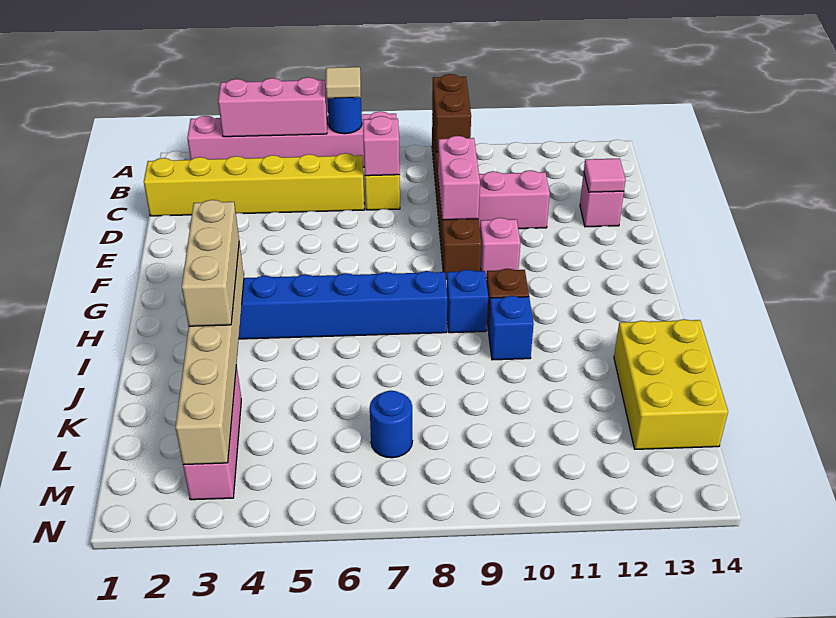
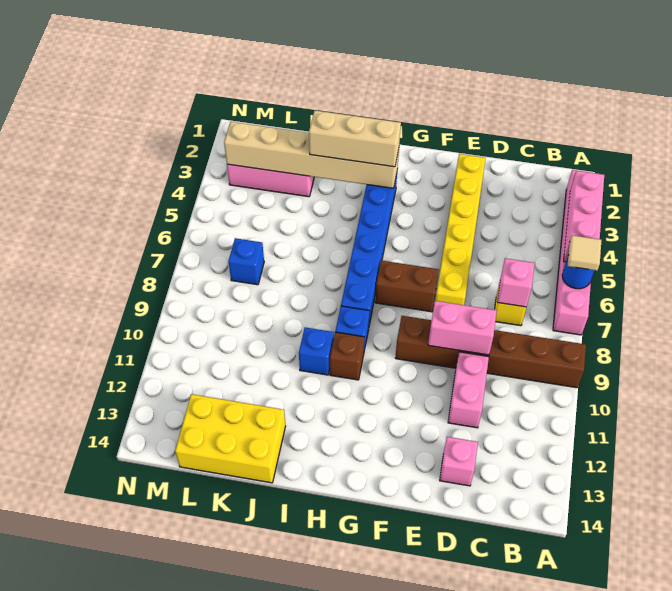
brown 1x2 brick [432,74,471,152] -> brown 1x2 brick moved to [375,261,439,312]
yellow 1x6 brick [144,153,364,216] -> yellow 1x6 brick moved to [435,154,486,305]
pink 1x1 tile [584,158,626,192] -> none
pink 1x1 brick [480,218,520,278] -> none
blue 1x1 round brick [370,390,412,458] -> blue 1x1 brick [228,238,264,285]

